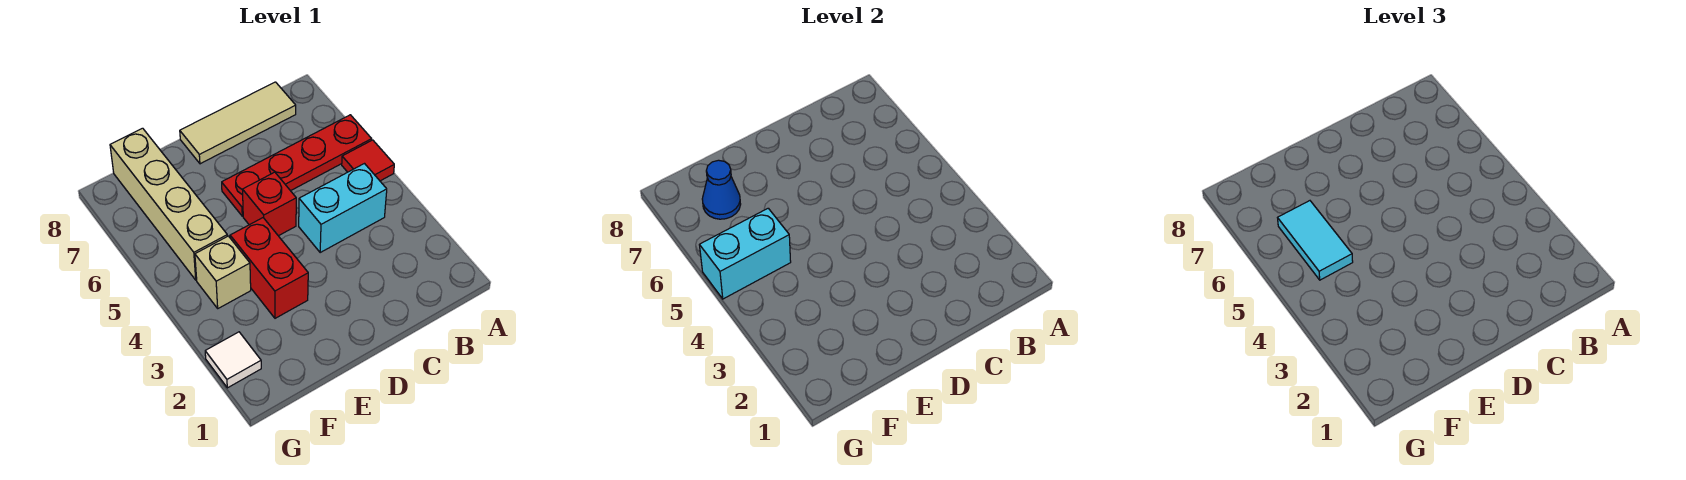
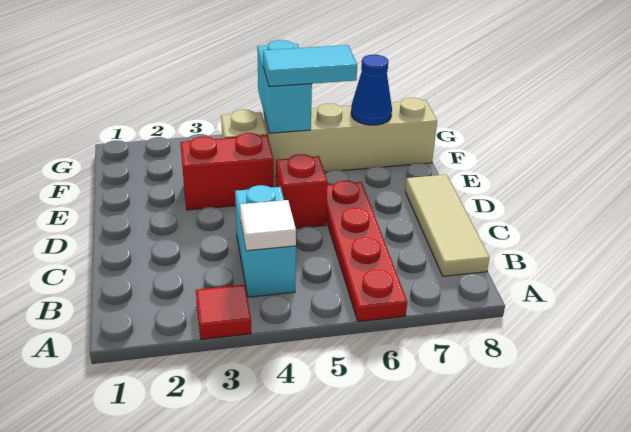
red 1x1 tile [342,140,394,181] -> red 1x1 tile moved to [196,285,251,339]
white 1x1 tile [205,332,261,388] -> white 1x1 tile moved to [240,200,296,251]

